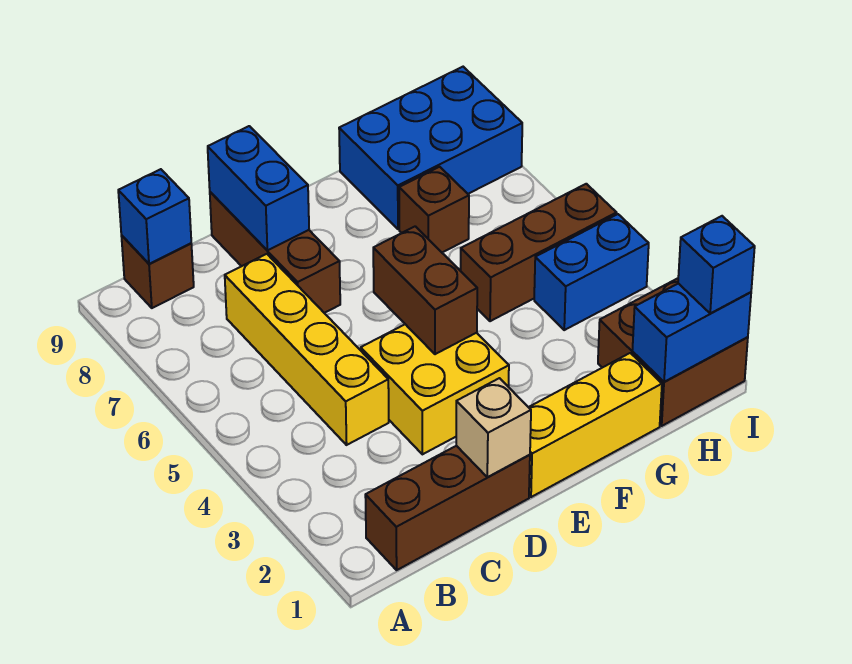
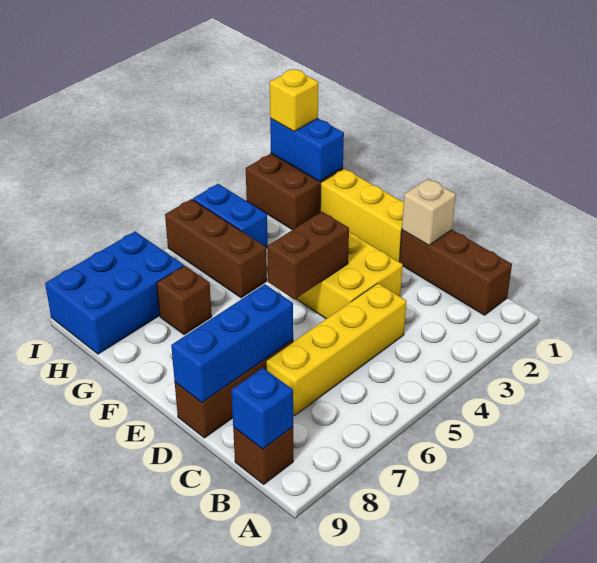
blue 1x2 brick [208,126,309,251] -> blue 1x3 brick [171,284,293,403]
blue 2x3 brick [339,67,522,229] -> blue 2x3 brick turned to [45,232,184,354]
blue 1x1 brick [678,216,755,314] -> yellow 1x1 brick [270,69,319,131]

